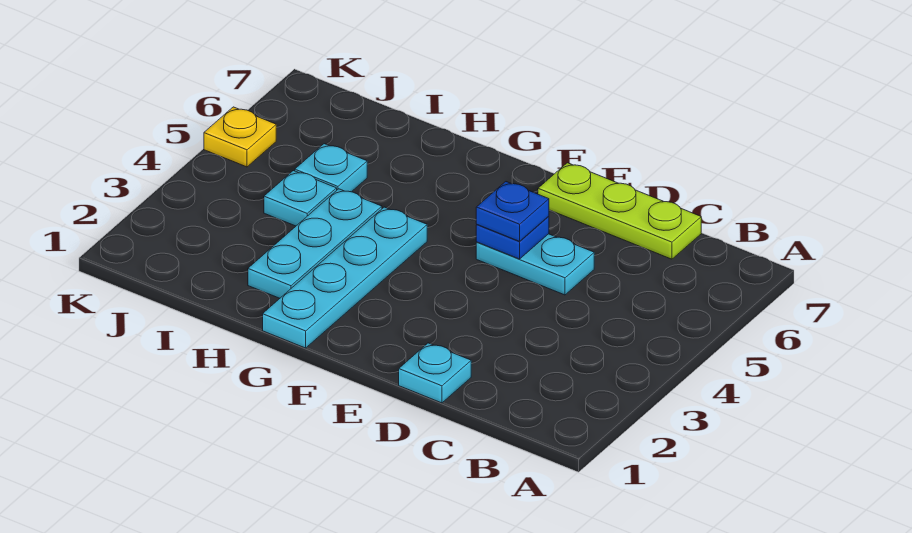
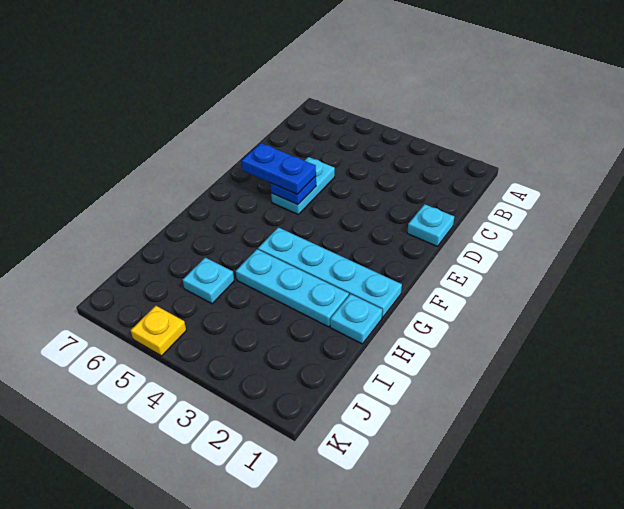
lime 1x3 plate [538,163,701,259] -> none
blue 1x1 plate [476,182,549,241] -> blue 1x2 plate [242,143,316,194]
cyan 1x1 plate [264,171,337,226] -> cyan 1x1 plate moved to [330,294,382,344]

